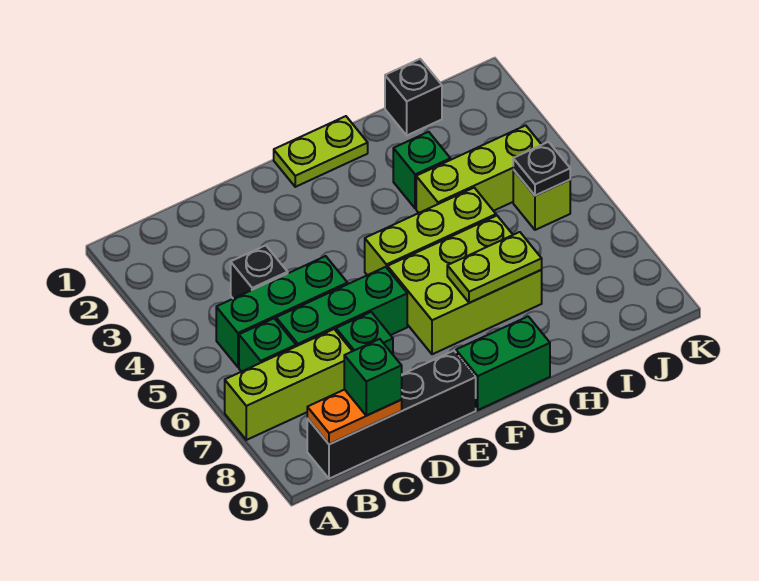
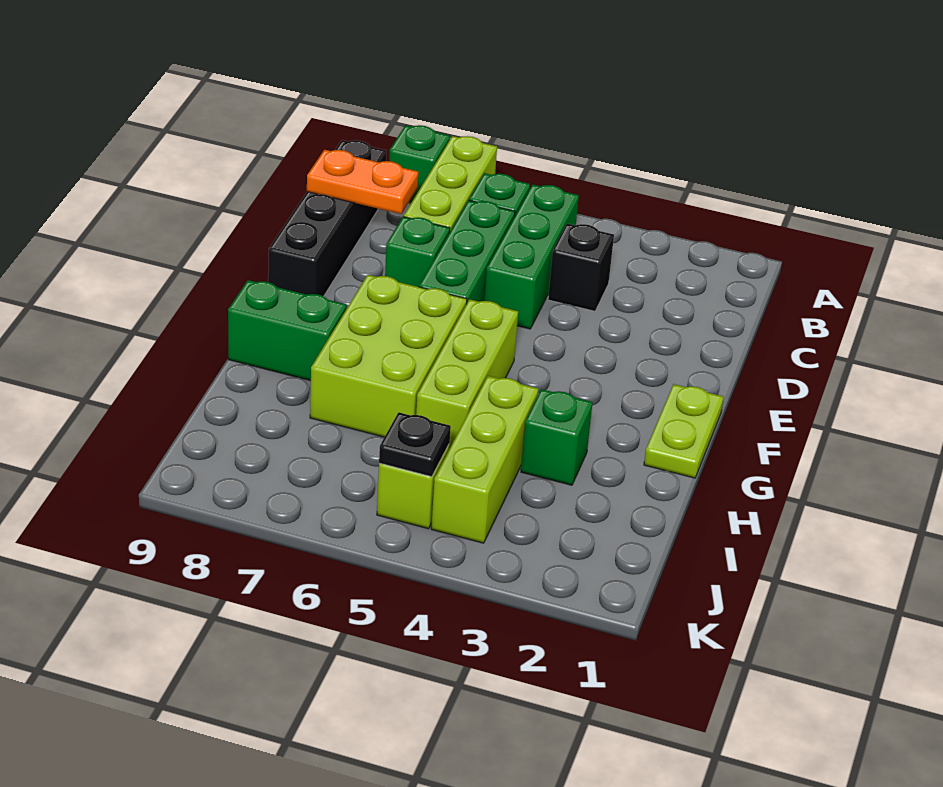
orange 1x2 plate [307,390,402,444] -> orange 1x2 plate turned to [307,150,418,214]
green 1x1 brick [344,339,402,416] -> green 1x1 brick moved to [389,125,450,203]
green 1x2 brick [456,316,550,410] -> green 1x2 brick turned to [228,280,347,381]
lime 1x2 plate [447,232,542,303] -> none
black 1x1 brick [385,59,442,135] -> none

